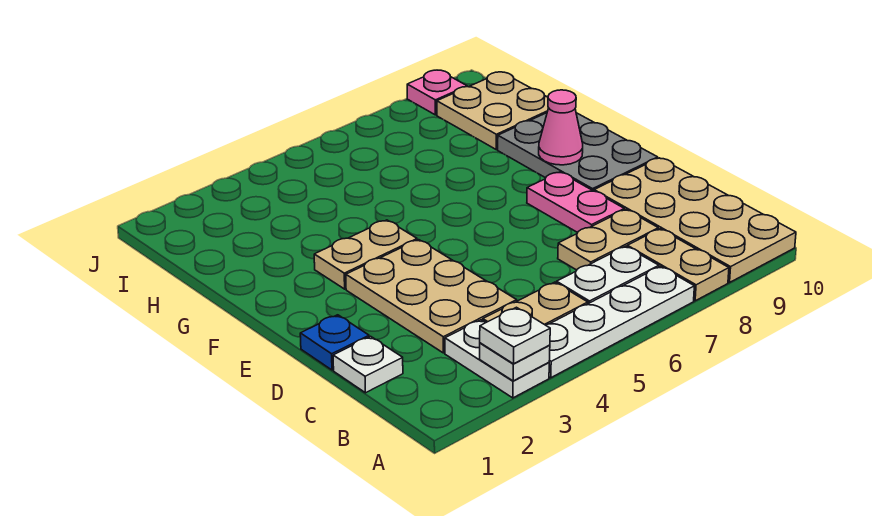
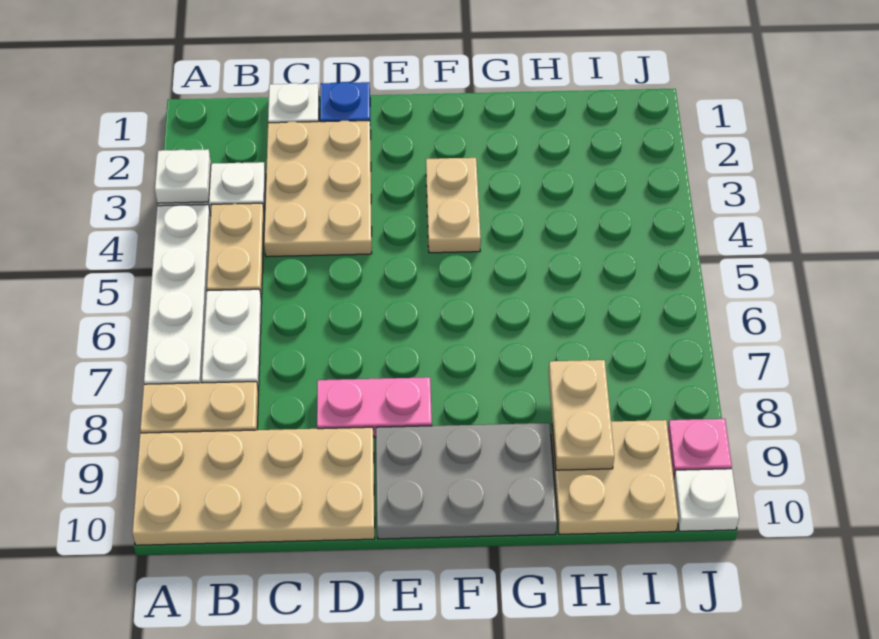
white 1x1 plate [480,307,550,364] -> white 1x1 plate moved to [674,469,739,531]
tan 2x3 plate [346,240,517,353] -> tan 2x3 plate turned to [264,121,372,257]
tan 1x2 plate [558,210,658,270] -> tan 1x2 plate moved to [549,360,614,470]
pink 1x1 cone [539,90,583,165] -> none

